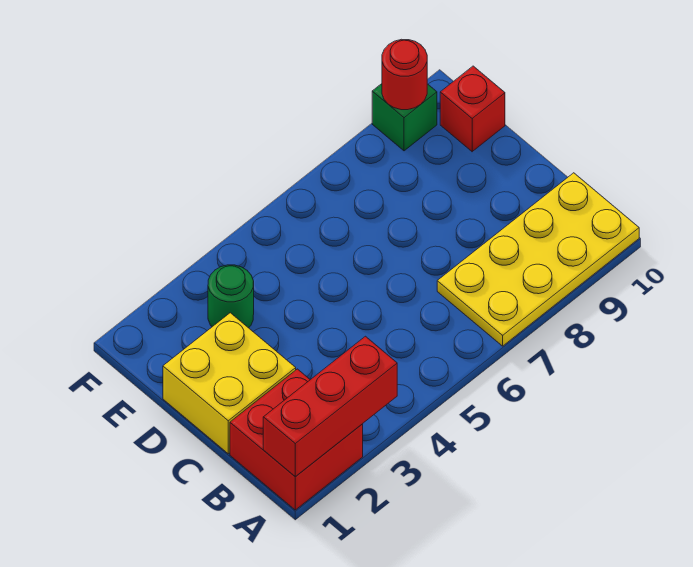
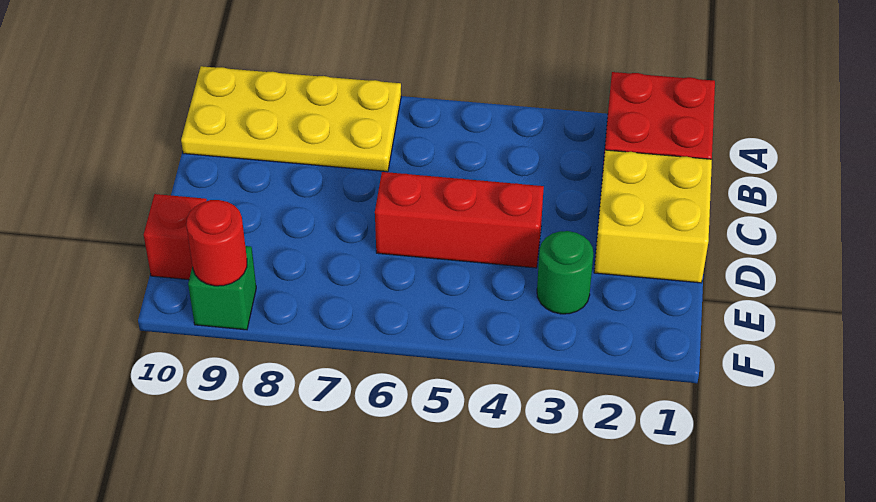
red 1x3 brick [263,336,397,477] -> red 1x3 brick moved to [375,172,544,268]

